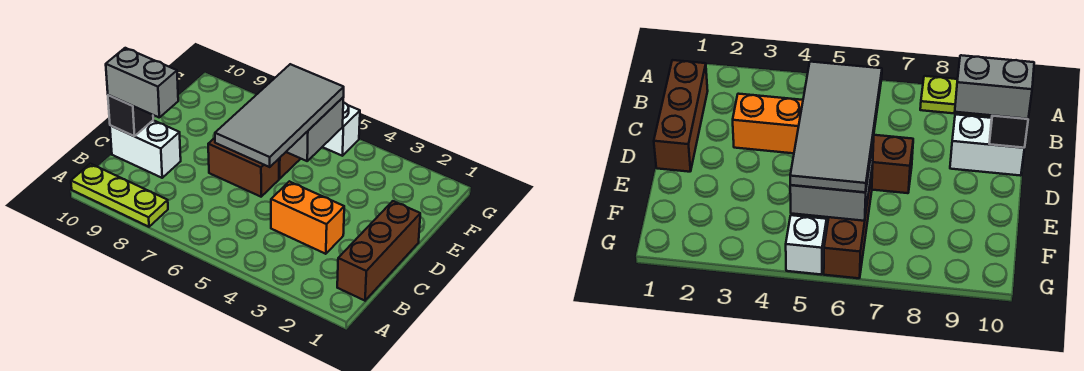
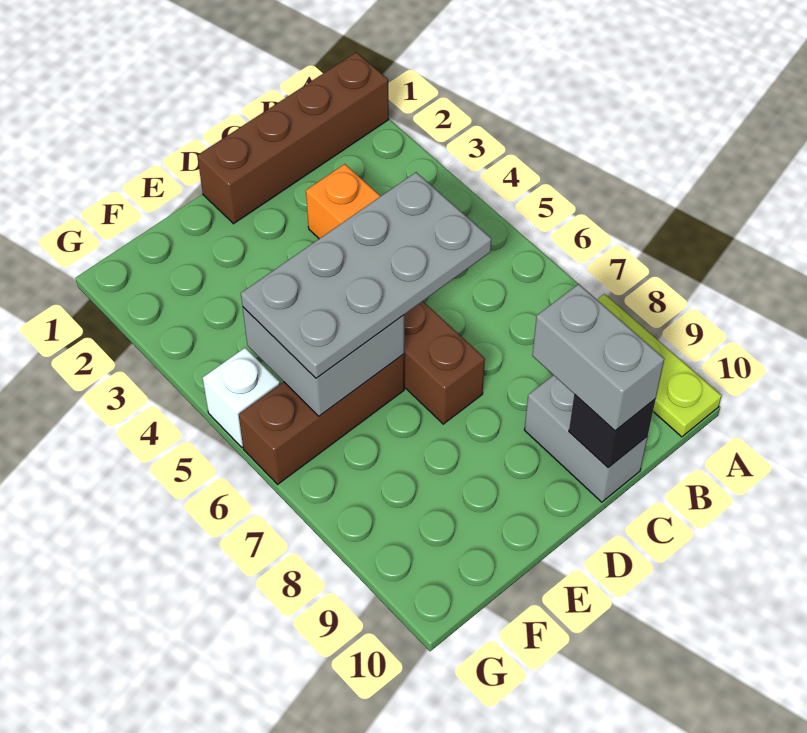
brown 1x3 brick [337,201,420,301] -> brown 1x4 brick [197,52,389,224]
grey 2x4 tile [215,64,344,167] -> grey 2x4 plate [241,172,491,378]
white 1x2 brick [110,120,181,178] -> grey 1x2 brick [525,375,648,502]

